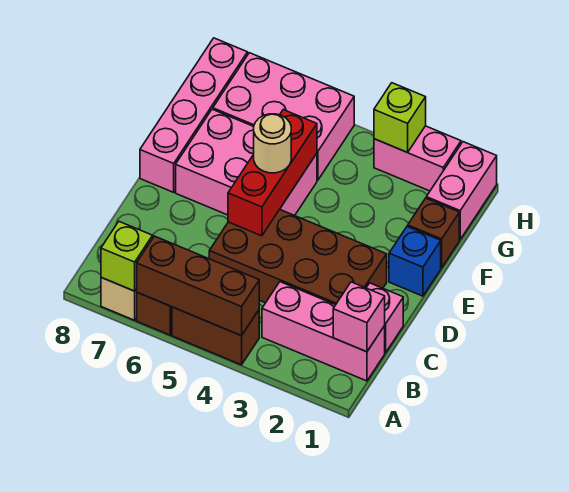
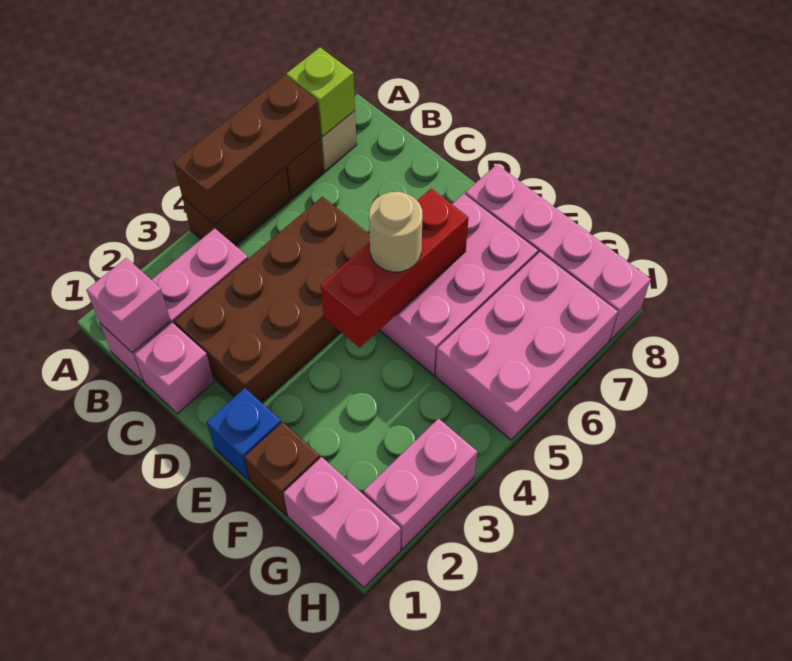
red 1x3 brick [228,110,317,236] -> red 1x3 brick turned to [321,189,469,348]
lime 1x1 brick [374,83,426,152] -> none

